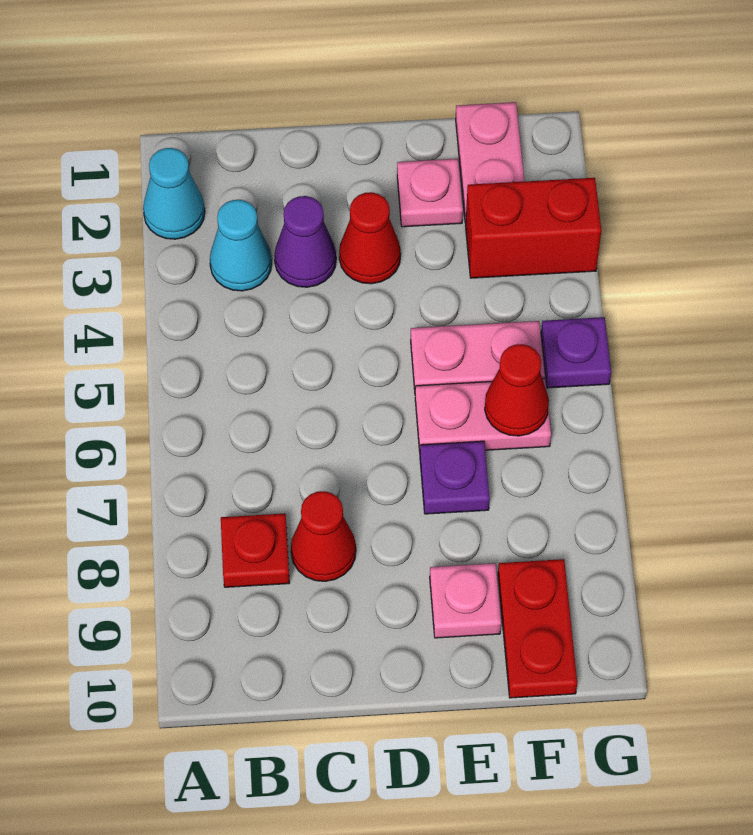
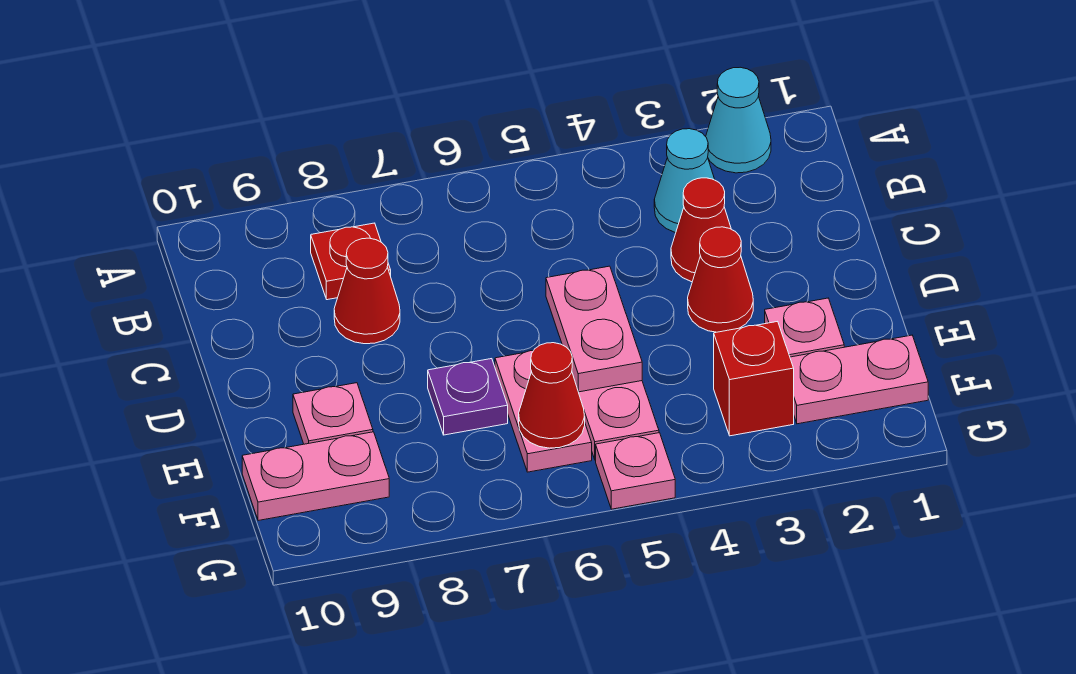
purple 1x1 cone [275,196,336,287] -> red 1x1 cone [671,178,731,282]
none -> pink 1x2 plate [546,266,642,392]
red 1x2 brick [466,178,601,278] -> red 1x1 brick [714,321,794,436]
red 1x2 plate [498,559,577,698] -> pink 1x2 plate [242,432,389,521]
purple 1x1 plate [541,317,611,388] -> pink 1x1 plate [596,433,675,509]

